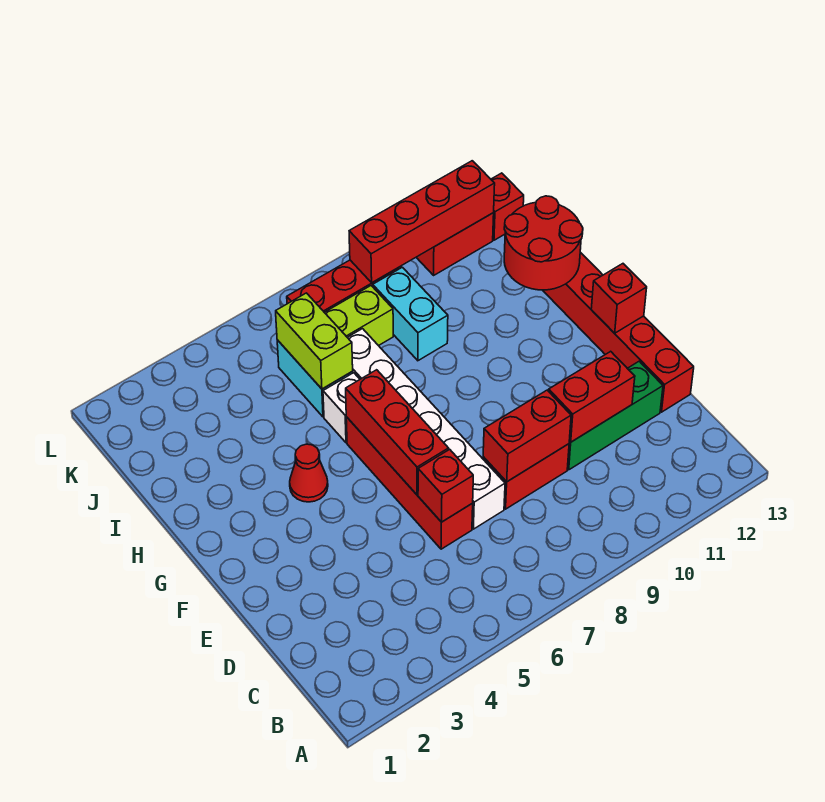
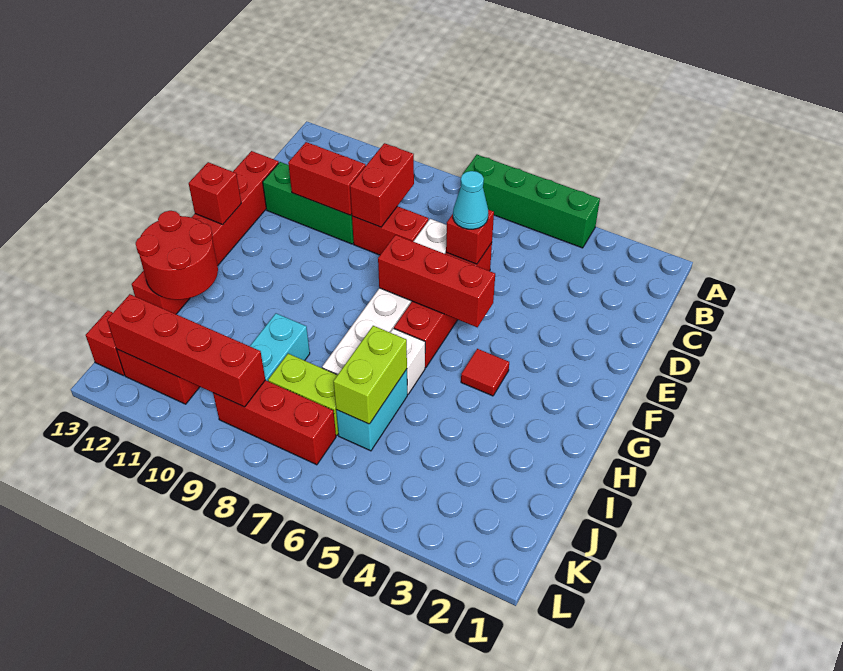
none -> green 1x4 brick [463,155,600,248]
none -> cyan 1x1 cone [453,171,488,229]
red 1x2 brick [483,390,571,482] -> red 1x2 brick turned to [350,143,414,227]
red 1x3 brick [346,370,449,495] -> red 1x3 brick turned to [378,235,495,327]
red 1x1 cone [290,444,328,502] -> red 1x1 tile [461,349,509,396]

